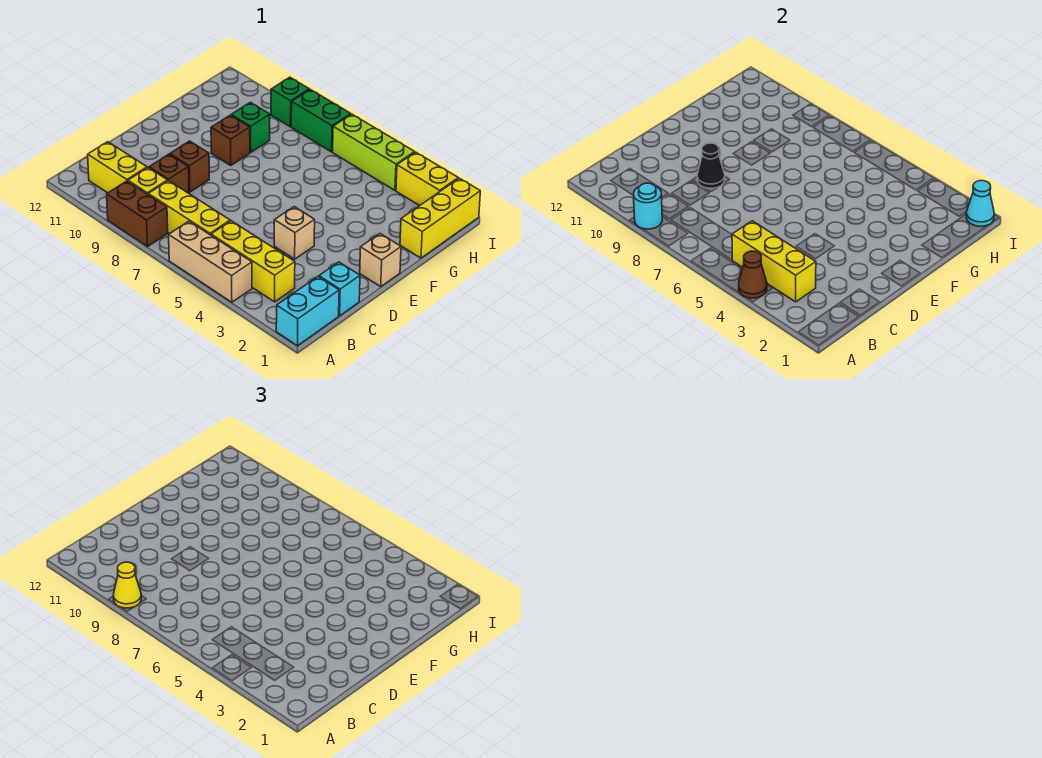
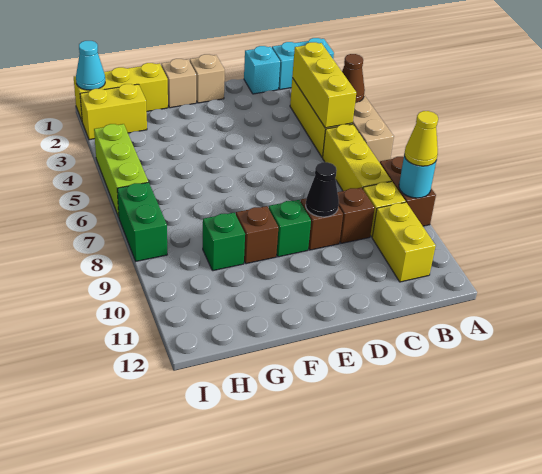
tan 1x1 brick [274,207,315,259] -> tan 1x1 brick moved to [161,59,196,108]
yellow 1x2 brick [396,152,458,206] -> yellow 1x2 brick turned to [80,84,147,140]
green 1x1 brick [271,77,309,127] -> green 1x1 brick moved to [269,200,311,257]

